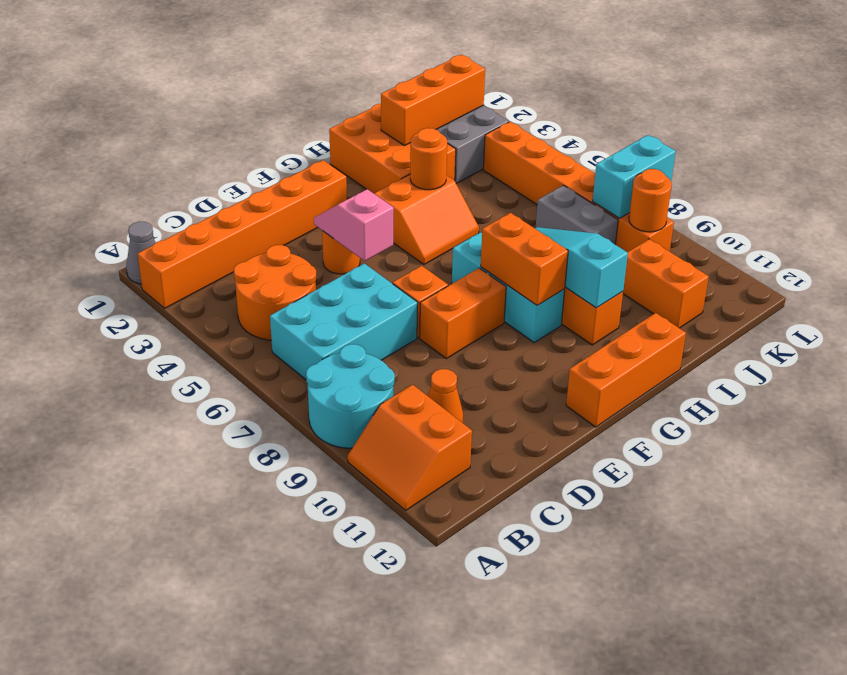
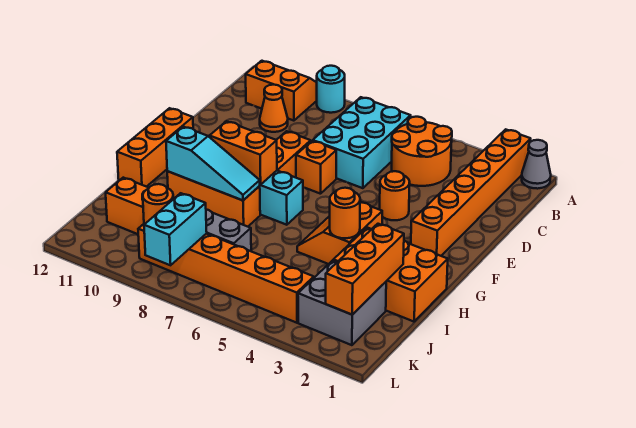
cyan 2x2 round brick [306,344,395,448] -> cyan 1x1 round brick [317,66,345,113]
pink 1x2 slope [314,189,394,261] -> none

